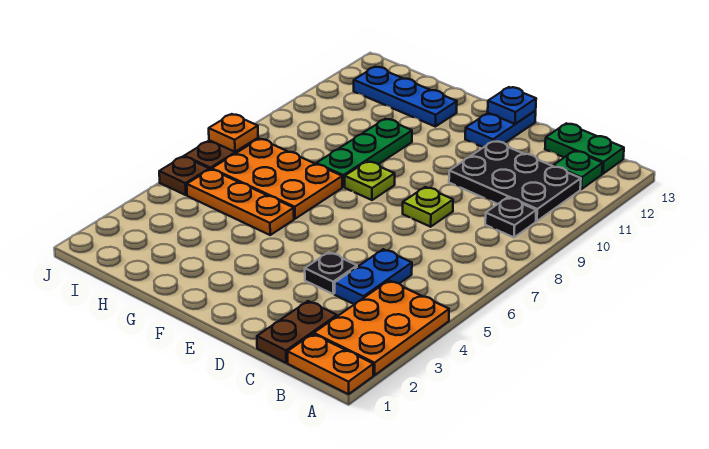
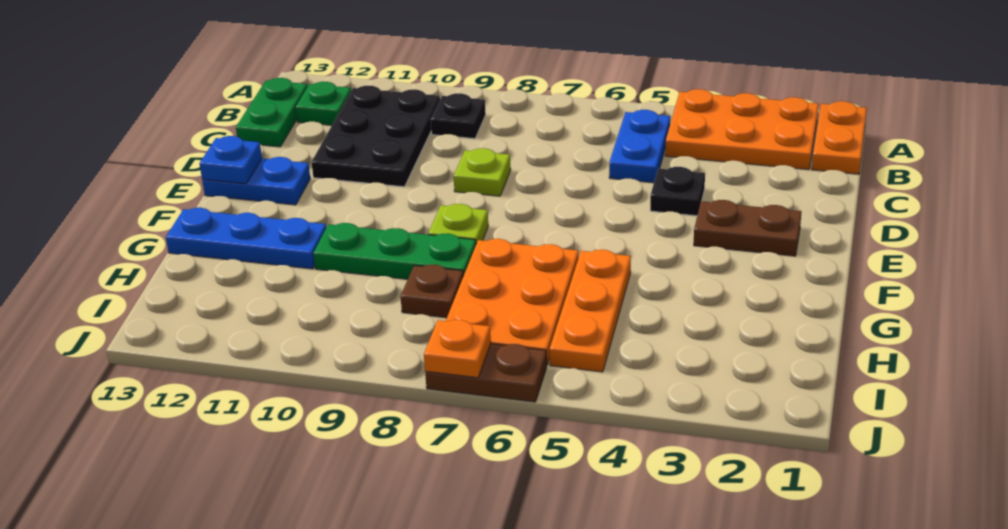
brown 1x2 plate [257,301,337,363] -> brown 1x2 plate moved to [694,200,801,256]
blue 1x2 plate [335,249,412,304] -> blue 1x2 plate turned to [609,110,670,183]
blue 1x3 plate [354,67,457,127] -> blue 1x3 plate turned to [166,208,326,269]
brown 1x1 plate [159,156,209,195] -> brown 1x1 plate moved to [400,265,463,318]

